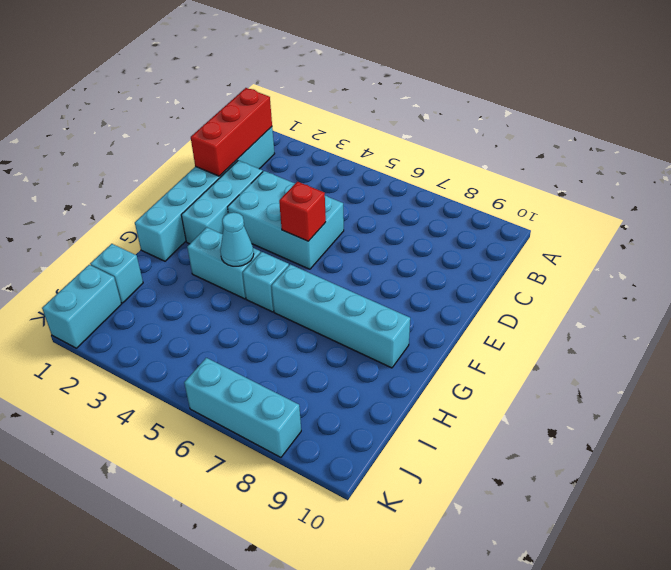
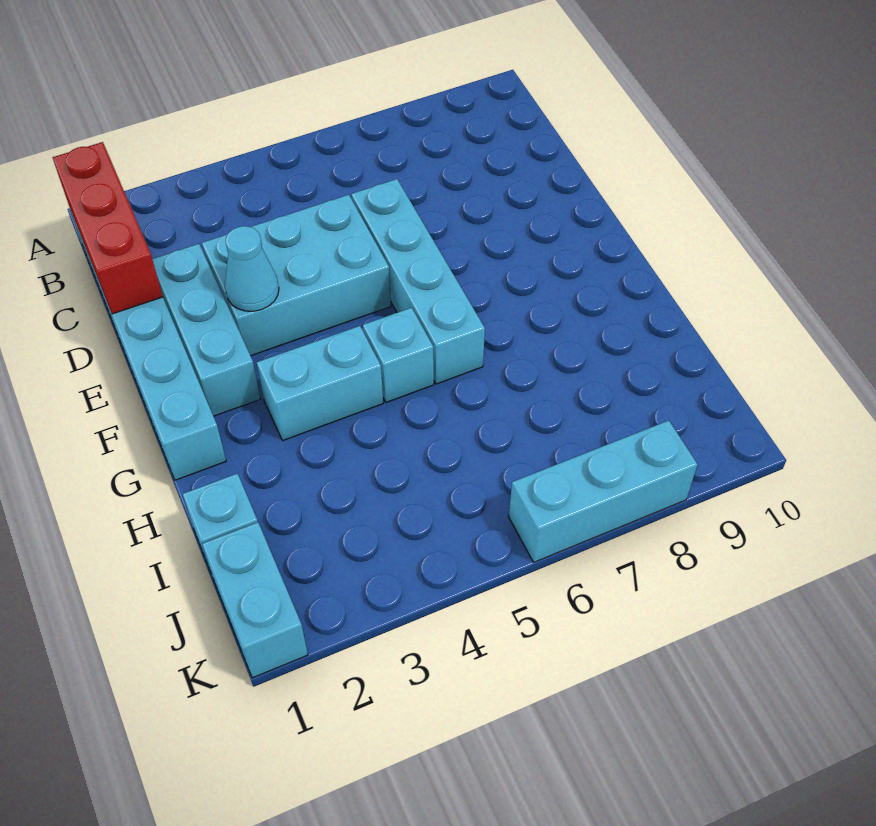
red 1x1 brick [279,182,326,241] -> none
cyan 1x1 cone [220,212,254,266] -> cyan 1x1 cone moved to [225,226,279,311]
cyan 1x4 brick [271,264,410,368] -> cyan 1x4 brick turned to [351,179,485,384]

